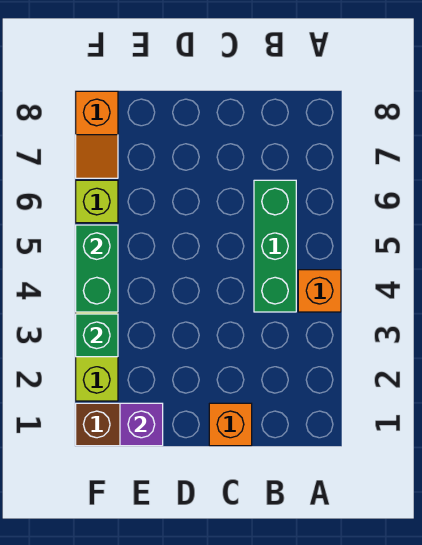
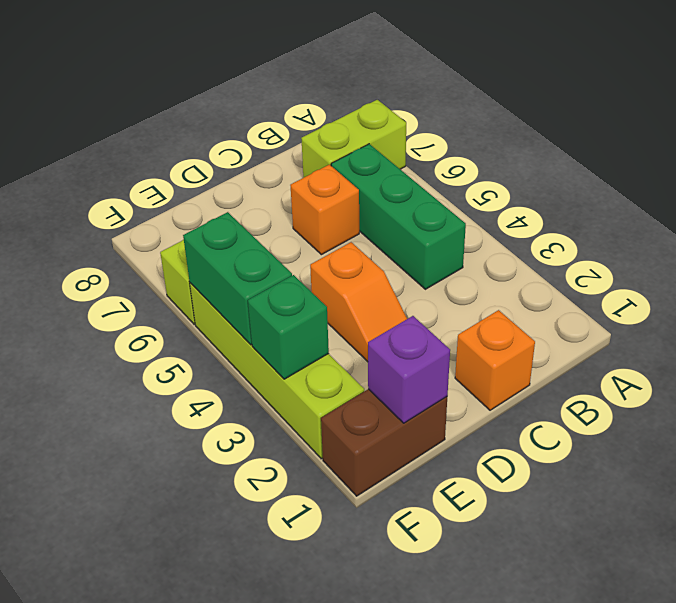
orange 1x1 brick [298,270,341,312] -> orange 1x1 brick moved to [290,165,359,255]
none -> lime 1x2 brick [301,100,406,178]
orange 1x2 slope [76,91,118,178] -> orange 1x2 slope moved to [310,242,407,362]

